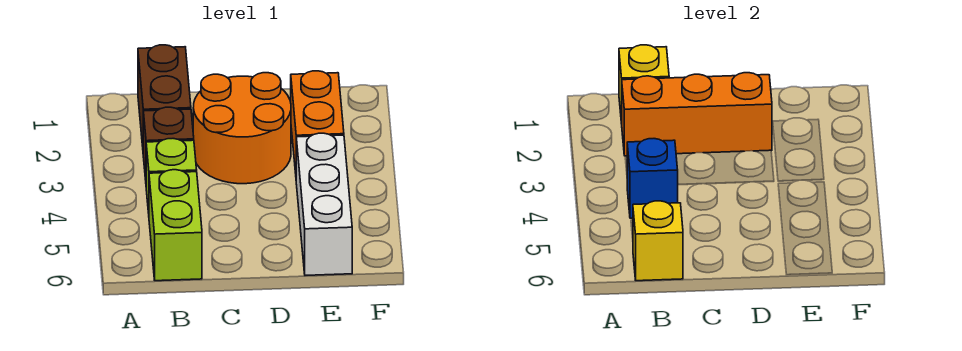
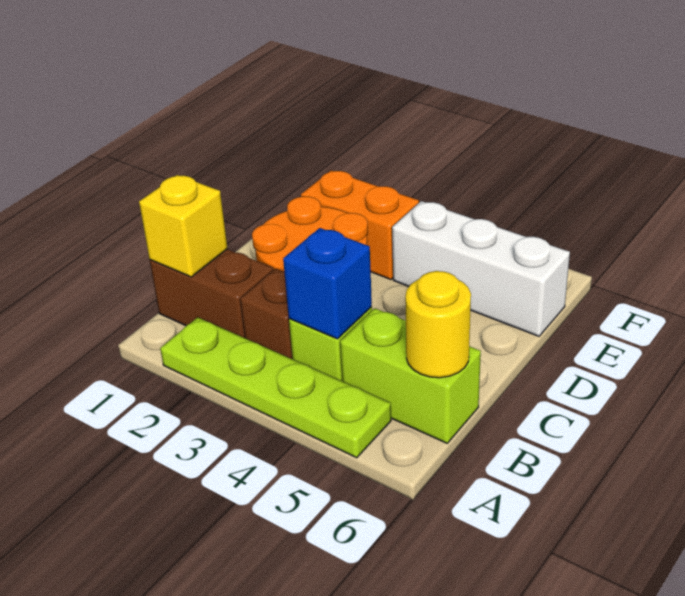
none -> lime 1x4 plate [160,317,391,458]
orange 1x3 brick [622,73,772,156] -> none
yellow 1x1 brick [633,201,683,281] -> yellow 1x1 round brick [405,271,471,378]

